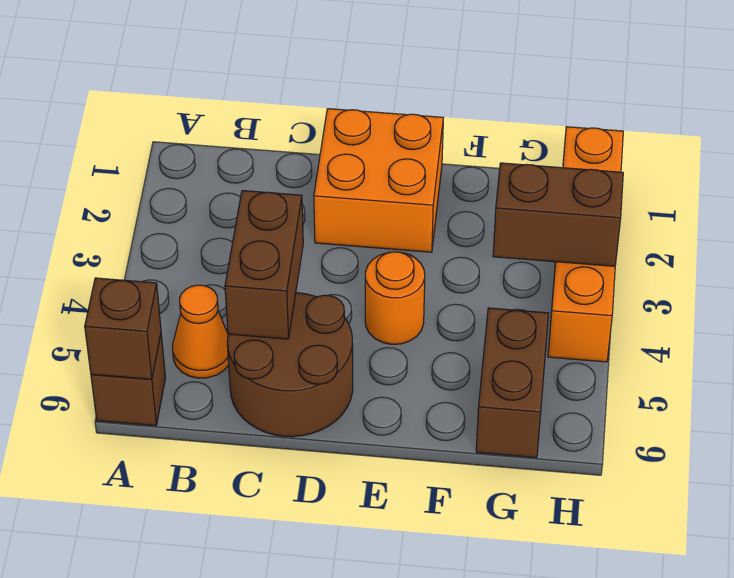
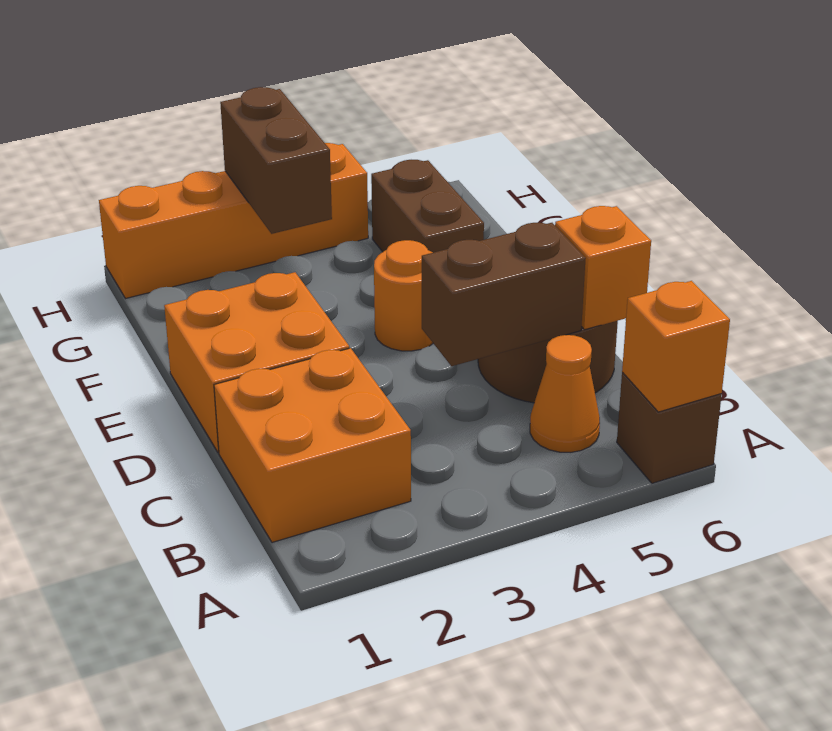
brown 1x1 brick [85,278,161,379] -> orange 1x1 brick [622,281,730,412]
none -> orange 2x2 brick [214,348,411,542]
none -> orange 1x1 brick [555,206,651,330]
brown 1x2 brick [476,308,549,458] -> brown 1x2 brick turned to [371,160,484,253]

